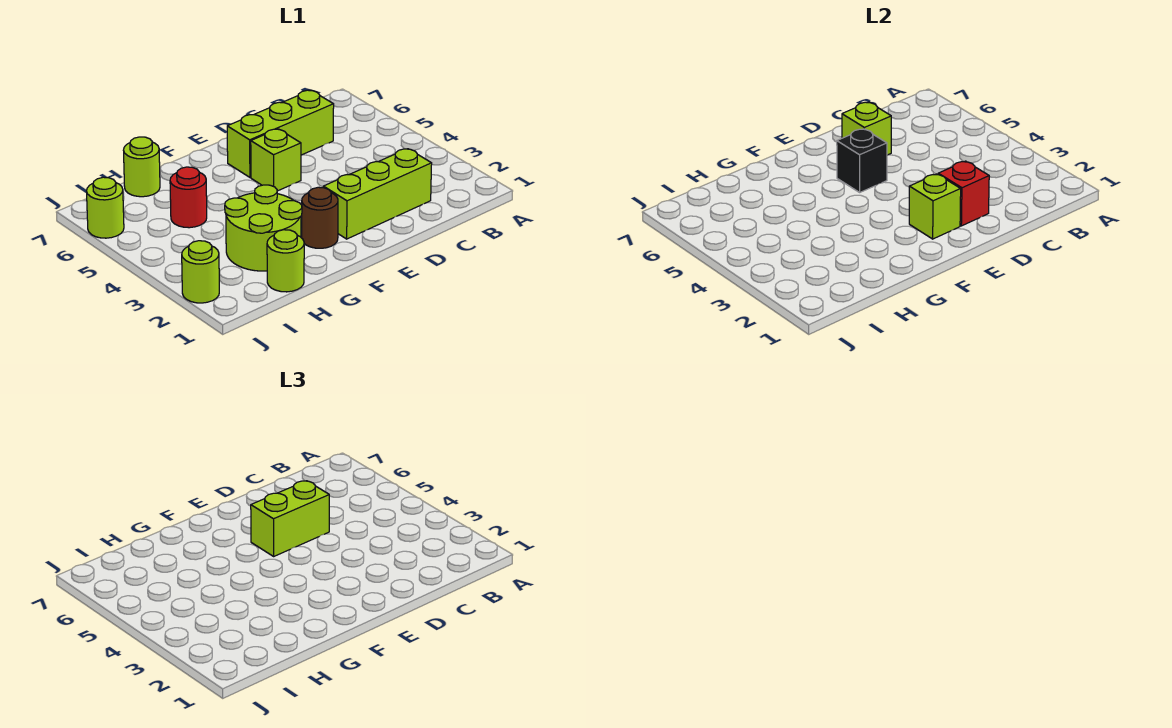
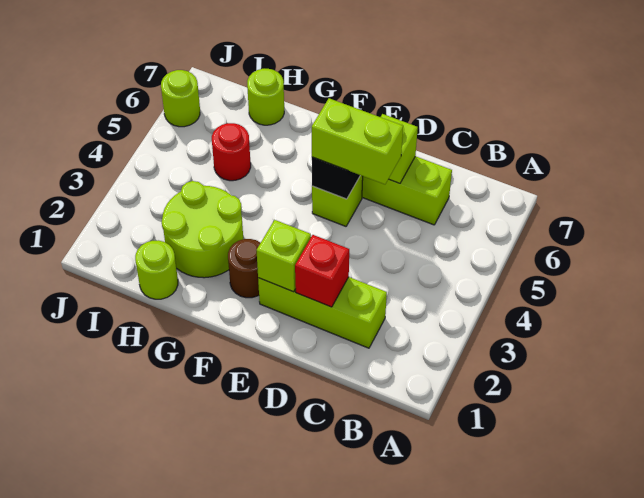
lime 1x1 round brick [182,241,219,303] -> none

